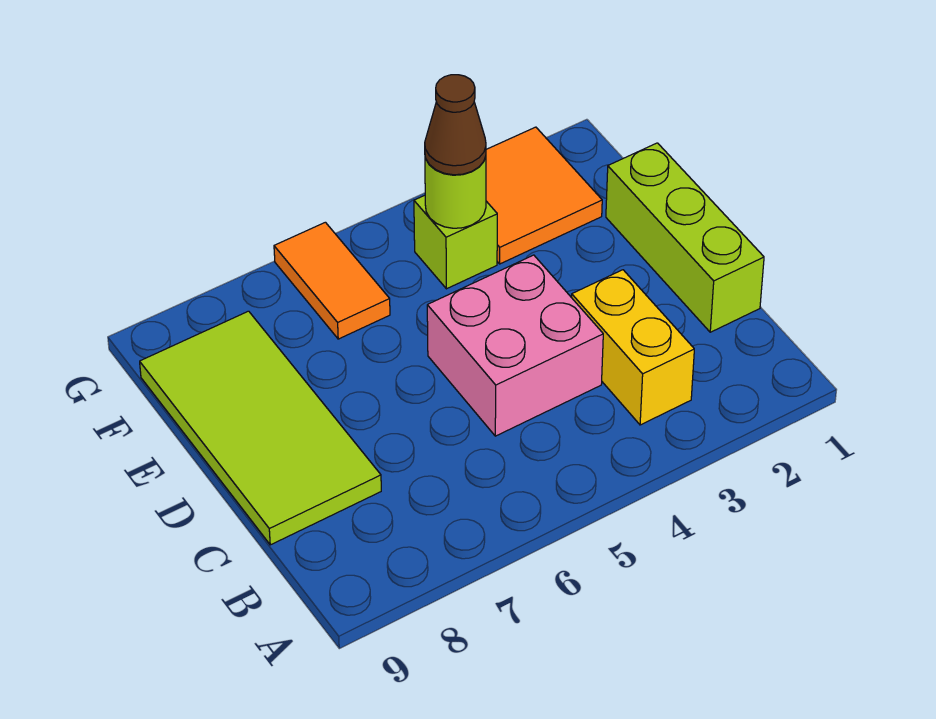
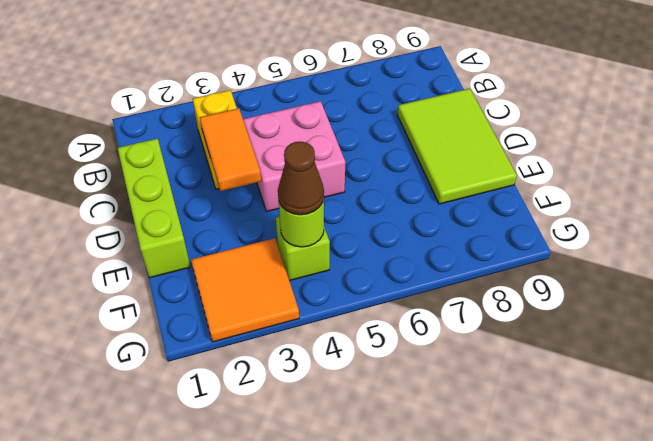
lime 2x4 tile [140,311,381,545] -> lime 2x3 tile [397,89,517,204]
orange 1x2 tile [274,222,390,339] -> orange 1x2 tile moved to [200,108,261,191]

